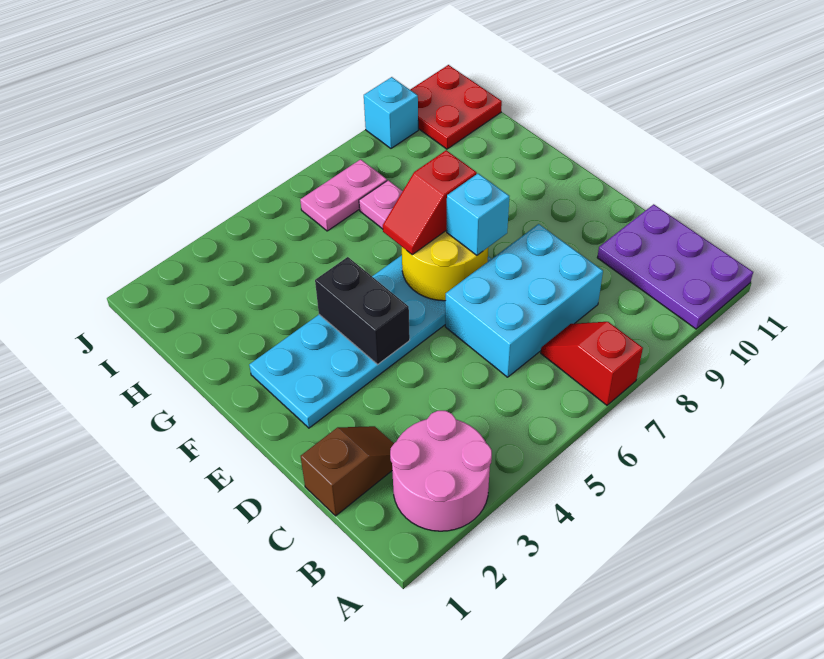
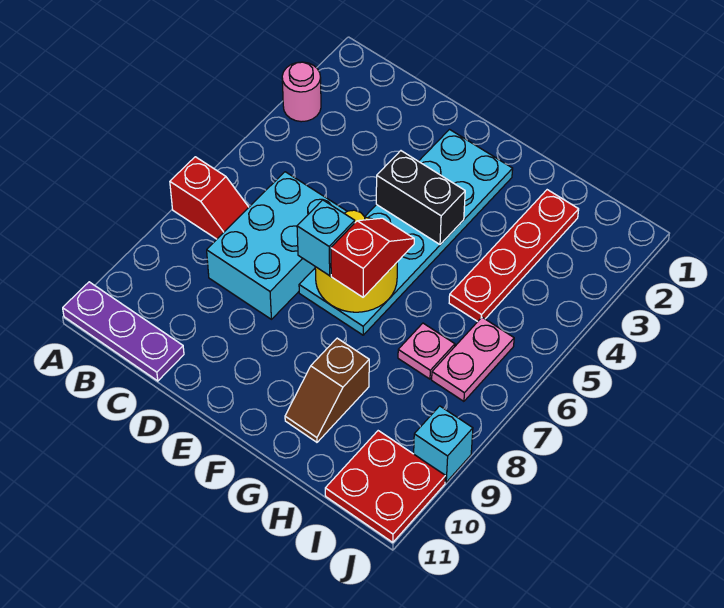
pink 2x2 round brick [390,411,492,531] -> pink 1x1 round brick [282,62,321,122]
purple 2x3 plate [597,204,753,329] -> purple 1x3 plate [63,282,184,381]
brown 1x2 slope [301,426,394,516] -> brown 1x2 slope moved to [285,338,369,442]
none -> red 1x4 plate [449,190,579,322]

